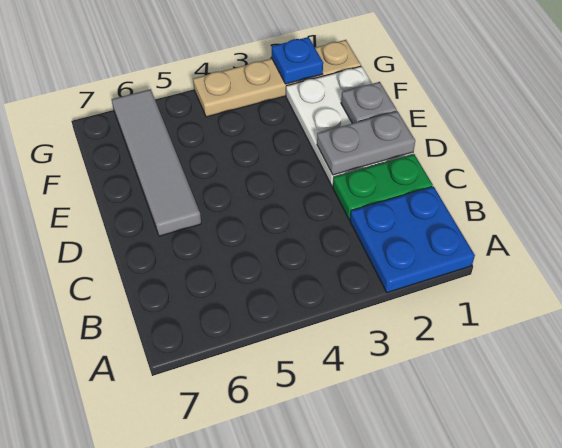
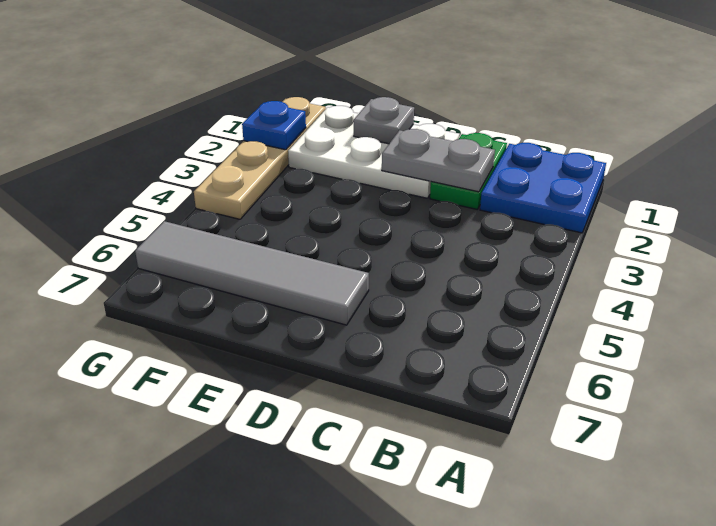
grey 1x2 plate [317,111,415,175] -> grey 1x2 plate turned to [382,129,495,192]

